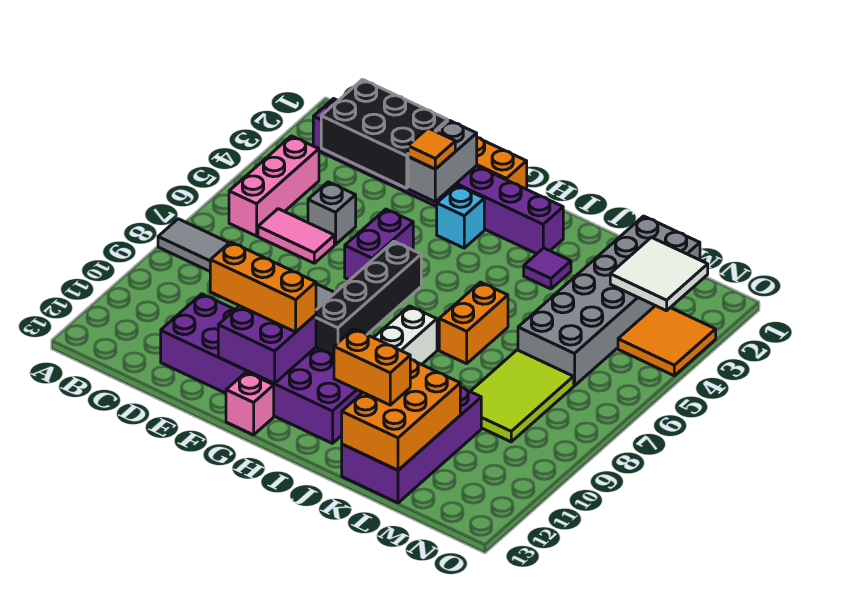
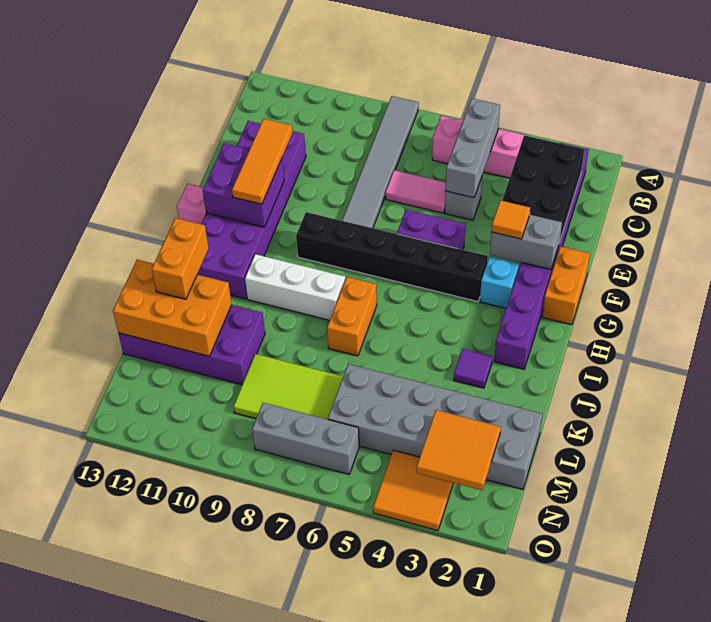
none -> grey 1x3 brick [445,99,500,198]
pink 1x2 tile [258,209,334,263] -> pink 1x2 tile turned to [385,170,446,213]
orange 1x3 brick [210,242,316,332] -> orange 1x3 tile [232,119,293,204]
black 1x4 brick [316,241,421,356] -> black 1x6 brick [296,212,488,302]
orange 1x2 brick [439,282,508,364] -> orange 1x2 brick turned to [327,277,377,356]
white 2x2 tile [610,237,708,311] -> orange 2x2 tile [417,410,501,490]
none -> grey 1x3 brick [252,403,359,474]

